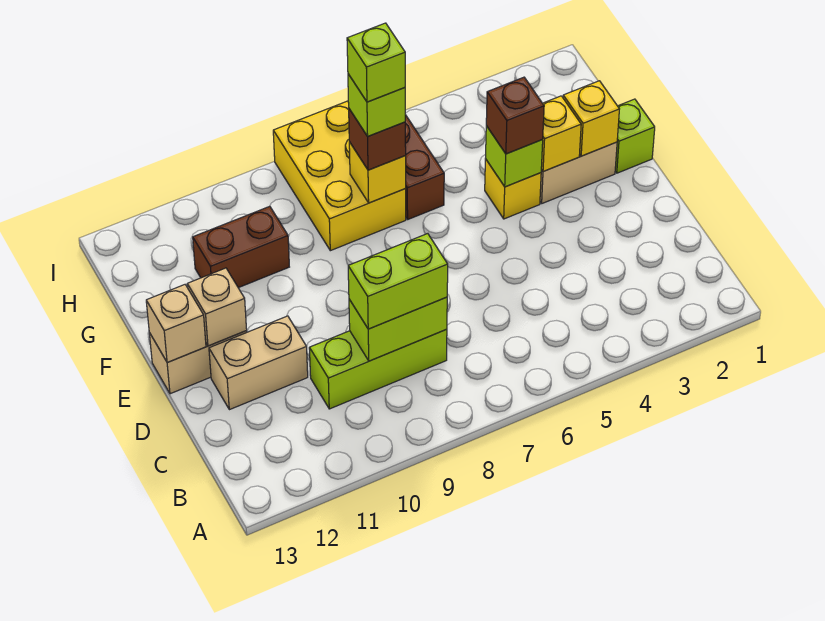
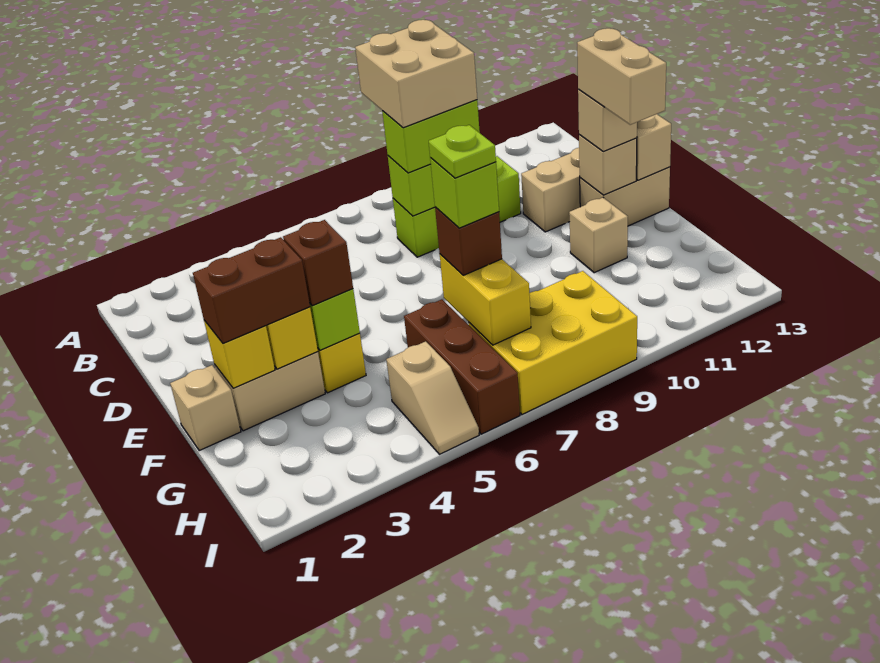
none -> tan 2x2 brick [355,20,477,128]
none -> tan 1x1 brick [578,89,637,151]
none -> tan 1x2 brick [577,28,666,125]
lime 1x1 brick [615,99,655,173] -> tan 1x1 brick [170,365,241,451]
none -> tan 1x1 brick [569,198,628,273]
yellow 2x3 brick [273,101,406,251] -> yellow 2x3 brick turned to [468,271,637,414]
yellow 1x1 brick [349,142,406,203] -> yellow 1x2 brick [440,254,531,345]
lime 1x1 brick [347,23,405,102] -> lime 1x1 plate [429,125,496,178]
brown 1x2 brick [193,206,289,288] -> brown 1x2 brick moved to [193,237,310,343]
none -> tan 1x2 slope [386,341,479,454]

